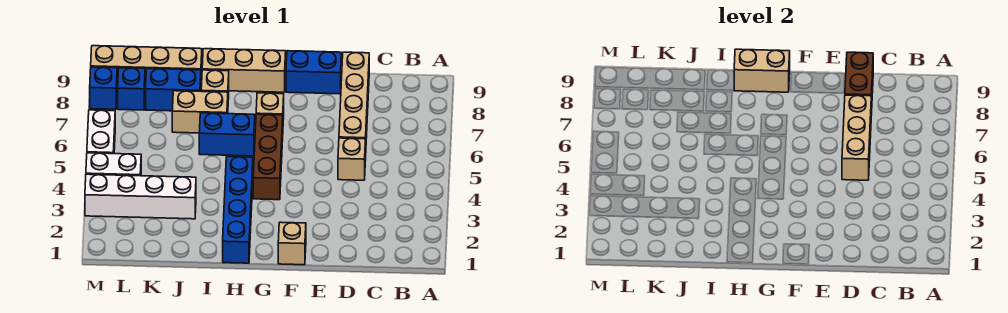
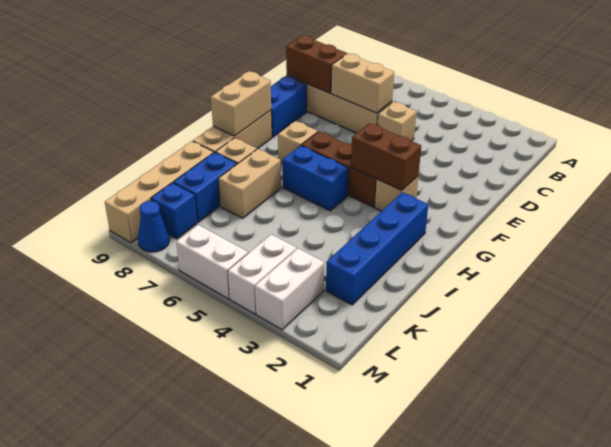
tan 1x3 brick [842,95,871,180] -> tan 1x2 brick [331,53,394,113]
tan 1x1 brick [278,222,306,265] -> tan 1x1 brick moved to [375,177,418,211]
none -> brown 1x2 brick [351,123,421,191]
blue 1x4 brick [223,157,253,263] -> blue 1x4 brick turned to [326,192,428,305]
blue 1x2 brick [199,113,255,156] -> blue 1x2 brick turned to [283,145,349,211]
white 1x4 brick [85,174,196,219] -> white 1x2 brick [255,248,324,330]
blue 1x1 brick [90,67,117,109] -> blue 1x1 cone [138,201,169,252]

